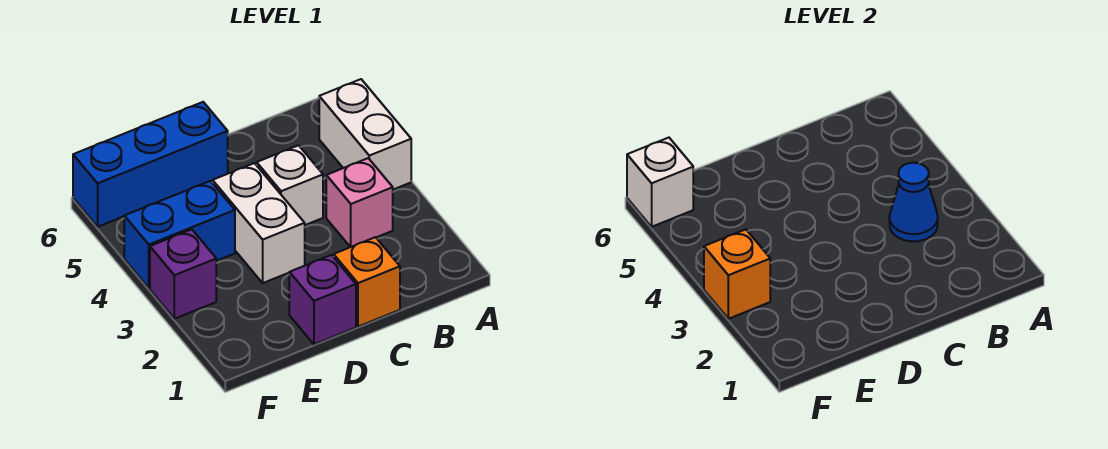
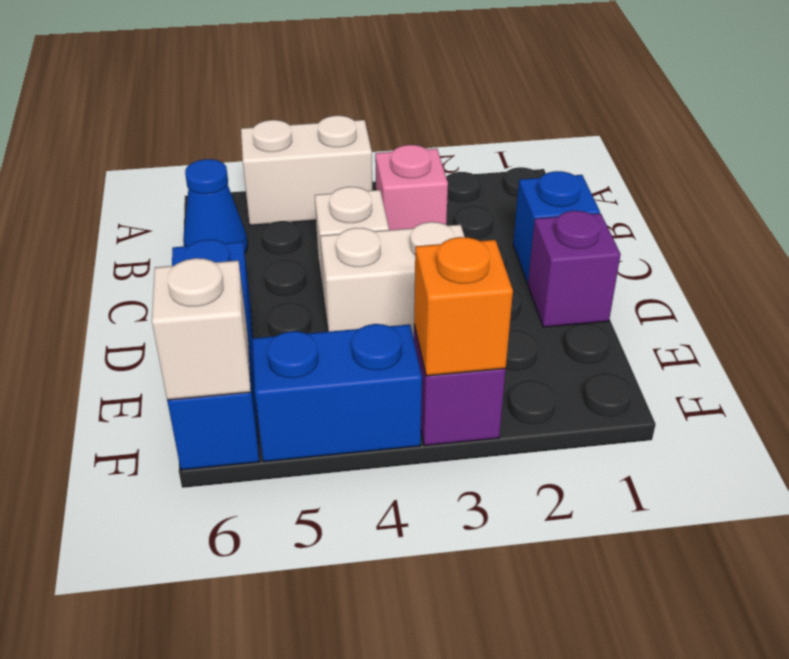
blue 1x1 cone [889,163,938,241] -> blue 1x1 cone moved to [183,159,248,253]
orange 1x1 brick [334,237,400,327] -> blue 1x1 brick [513,171,600,283]
blue 1x2 brick [124,181,235,288] -> blue 1x2 brick turned to [252,324,422,462]

